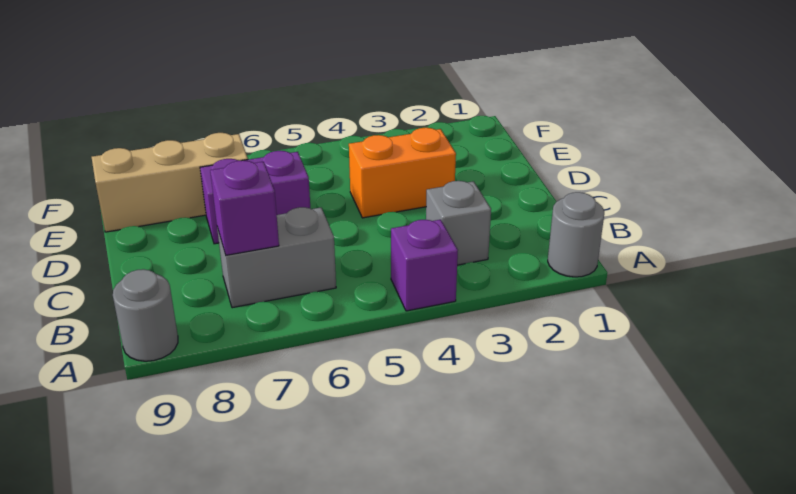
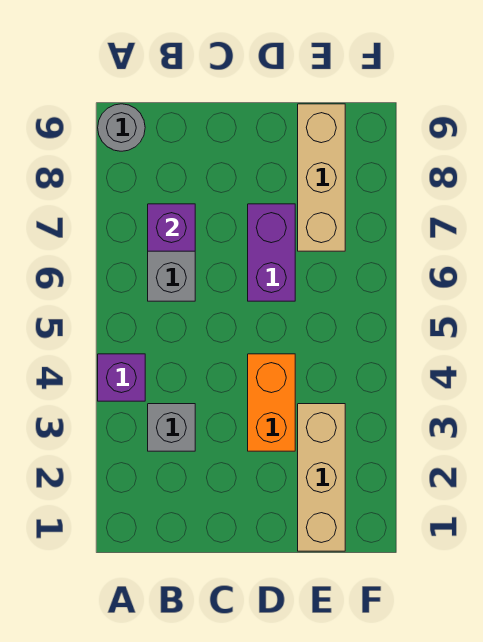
grey 1x1 round brick [548,192,604,277] -> none
none -> tan 1x3 brick [298,404,345,551]

